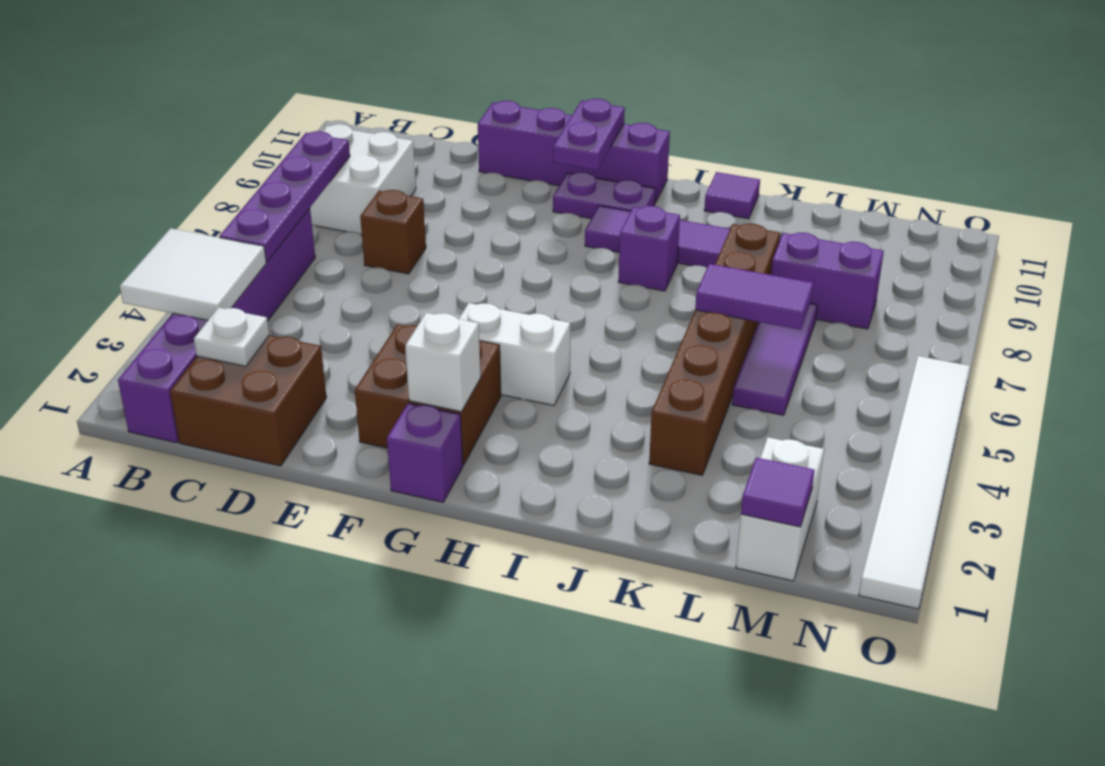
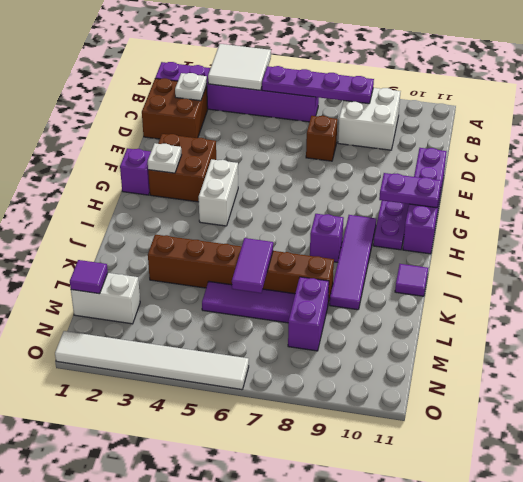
white 1x1 brick [405,313,481,412] -> white 1x1 plate [148,143,181,173]

